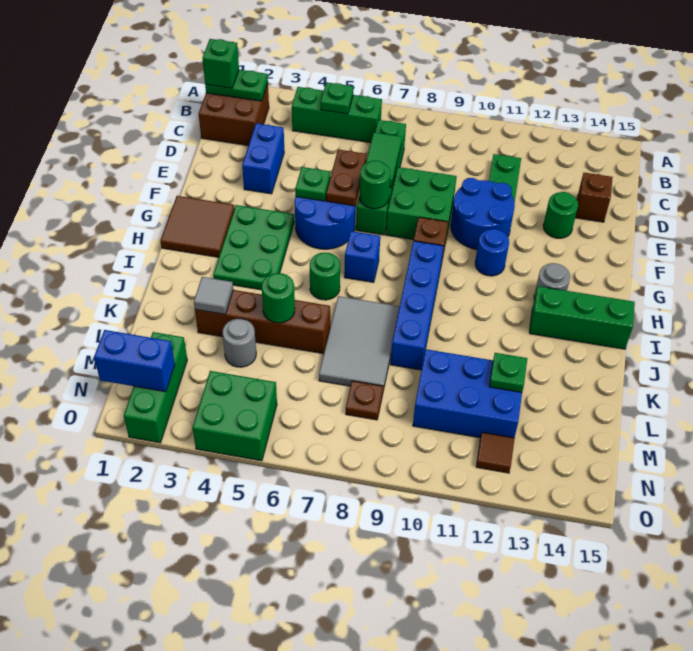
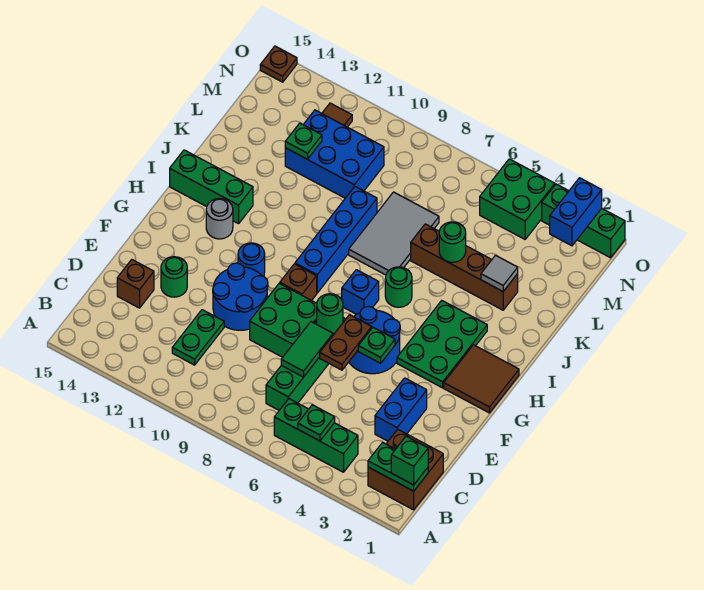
grey 1x1 round brick [223,319,256,367] -> none
green 1x3 brick [124,332,187,443] -> green 1x3 brick turned to [542,184,625,258]
brown 1x1 plate [346,381,383,420] -> brown 1x1 plate moved to [260,46,297,82]
blue 1x2 brick [94,330,175,392] -> blue 1x2 brick turned to [550,178,602,246]

